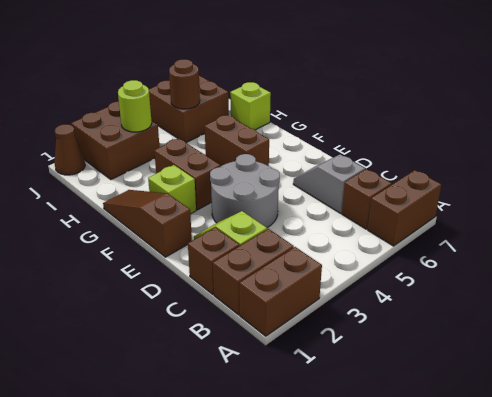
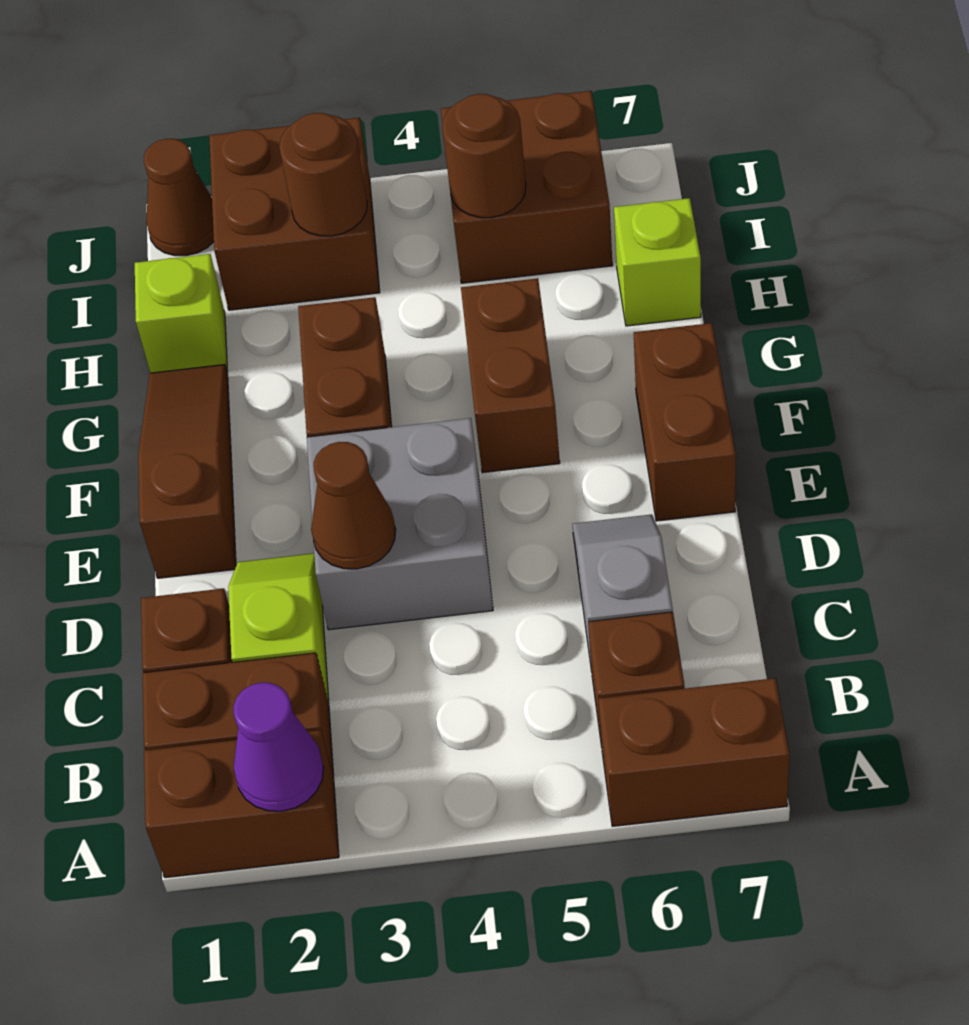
none -> purple 1x1 cone [233,683,324,811]
grey 2x2 round brick [210,154,280,228] -> grey 2x2 brick [307,418,493,630]
none -> brown 1x1 cone [311,442,396,569]
none -> brown 1x2 brick [634,323,736,521]
lime 1x1 brick [148,165,196,214] -> lime 1x1 brick moved to [135,254,228,373]
lime 1x1 round brick [118,80,152,132] -> brown 1x1 round brick [279,113,367,236]

